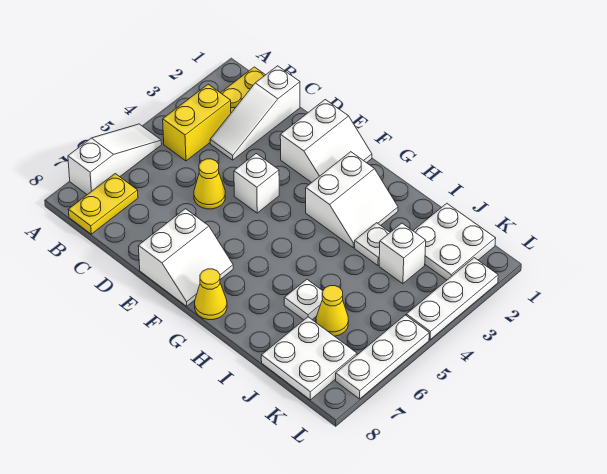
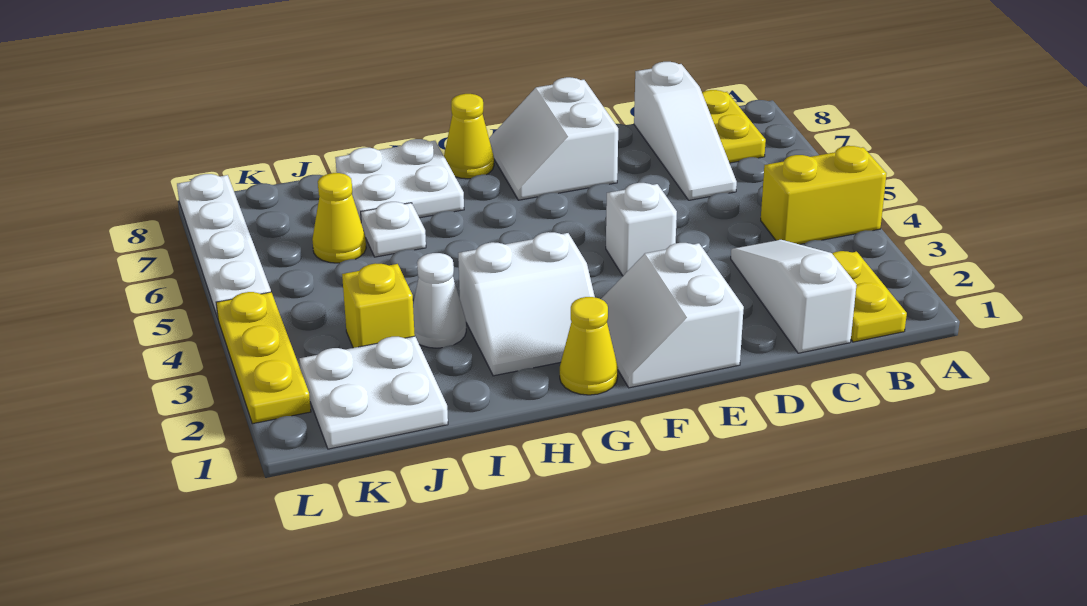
white 1x3 slope [68,124,162,195] -> white 1x3 slope moved to [634,62,737,200]
yellow 1x2 brick [163,84,231,161] -> yellow 1x2 brick turned to [761,146,887,244]
yellow 1x1 cone [194,159,225,209] -> yellow 1x1 cone moved to [560,297,618,395]
white 2x2 slope [306,152,398,247] -> white 2x2 slope turned to [458,232,595,376]
white 1x1 plate [355,223,390,265] -> white 1x1 cone [413,253,466,348]
white 1x1 brick [379,223,426,284] -> yellow 1x1 brick [342,263,415,348]
white 2x2 plate [261,317,357,400] -> white 2x2 plate moved to [335,139,464,220]
white 1x3 plate [406,258,498,340] -> yellow 1x3 plate [216,292,311,424]
white 1x3 plate [336,315,429,399] -> white 1x4 plate [177,174,271,318]

